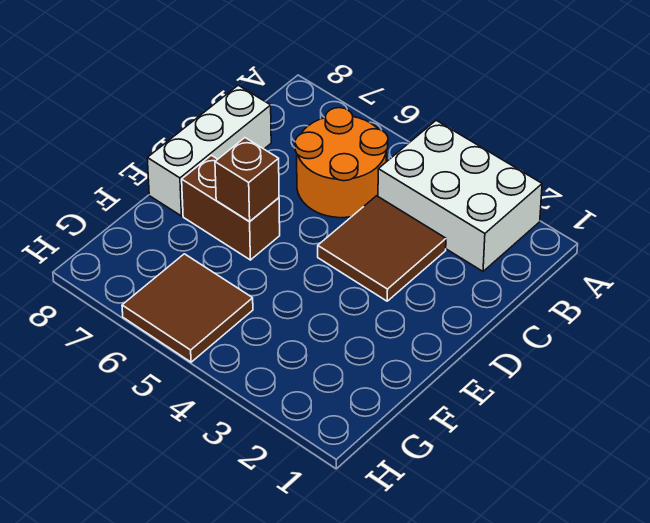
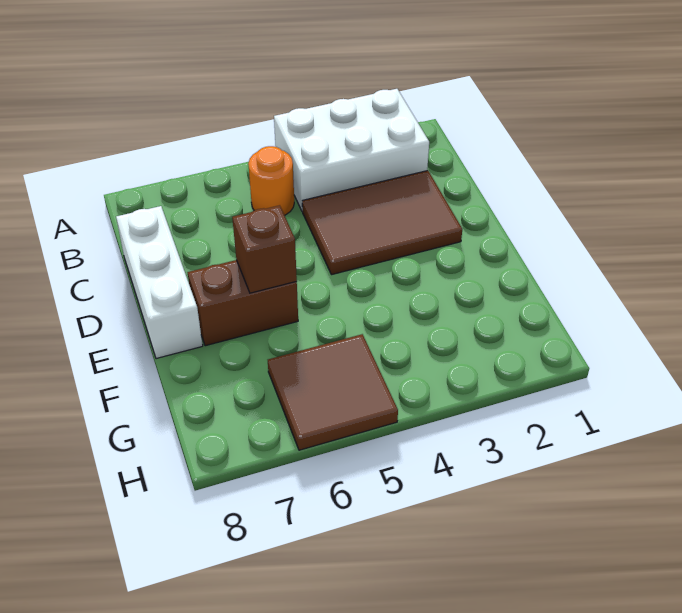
orange 2x2 round brick [295,108,388,218] -> orange 1x1 round brick [248,146,294,215]
brown 2x2 tile [318,196,446,301] -> brown 2x3 tile [302,171,462,275]

